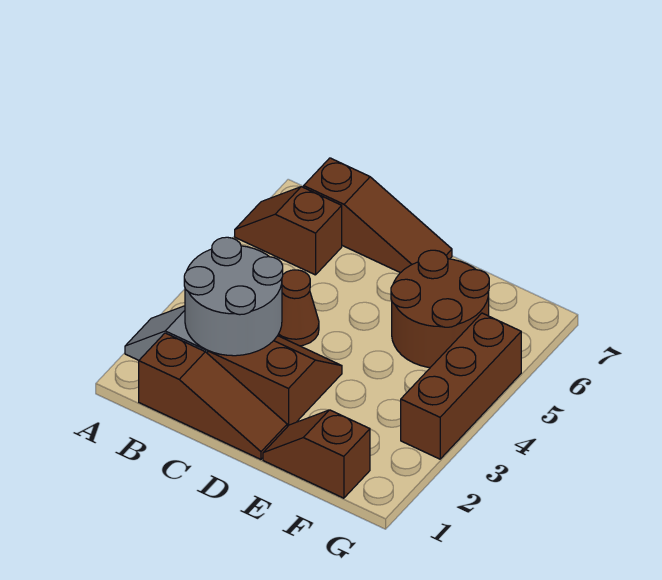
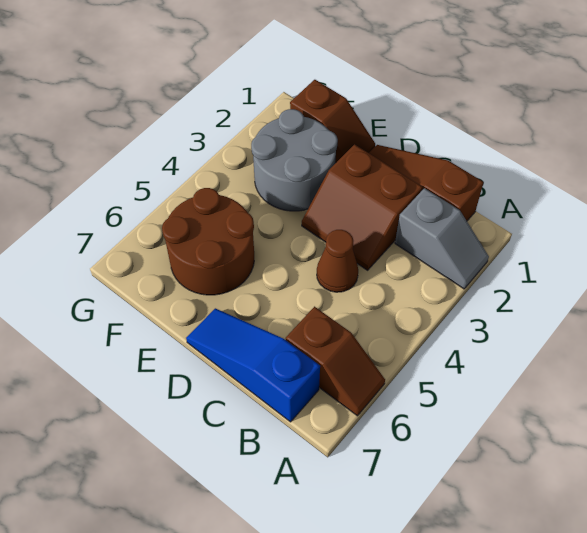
grey 2x2 round brick [184,237,283,356] -> grey 2x2 round brick moved to [251,109,338,211]
brown 1x3 slope [304,158,452,273] -> blue 1x3 slope [186,308,320,422]
brown 1x3 brick [401,313,521,459] -> none

